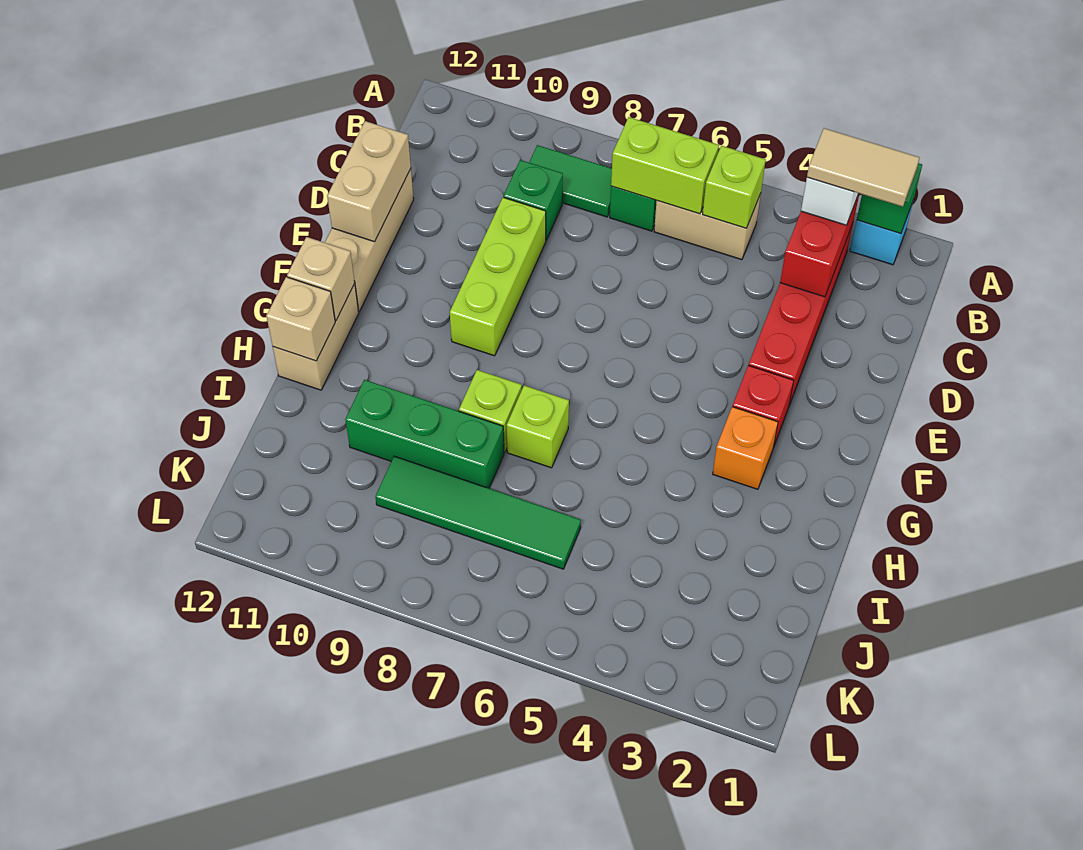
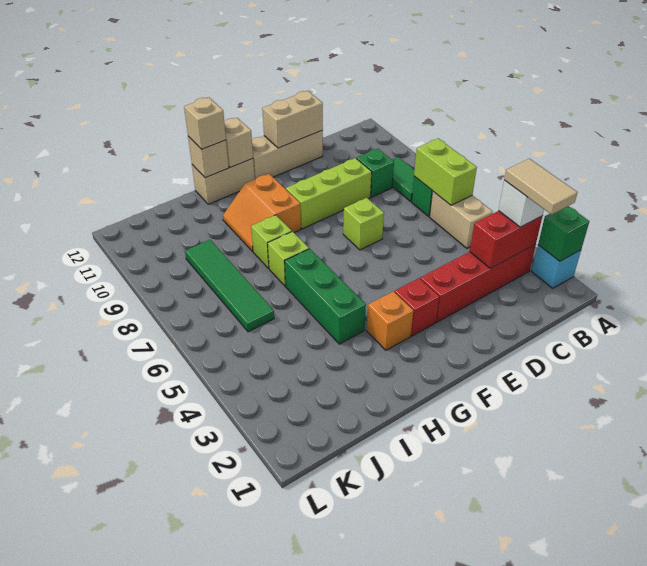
lime 1x1 brick [703,146,766,228] -> lime 1x1 brick moved to [343,198,384,250]
none -> orange 2x2 slope [223,174,301,251]
none -> tan 1x1 brick [184,97,226,149]
green 1x3 brick [345,380,504,488] -> green 1x3 brick moved to [285,249,366,344]

